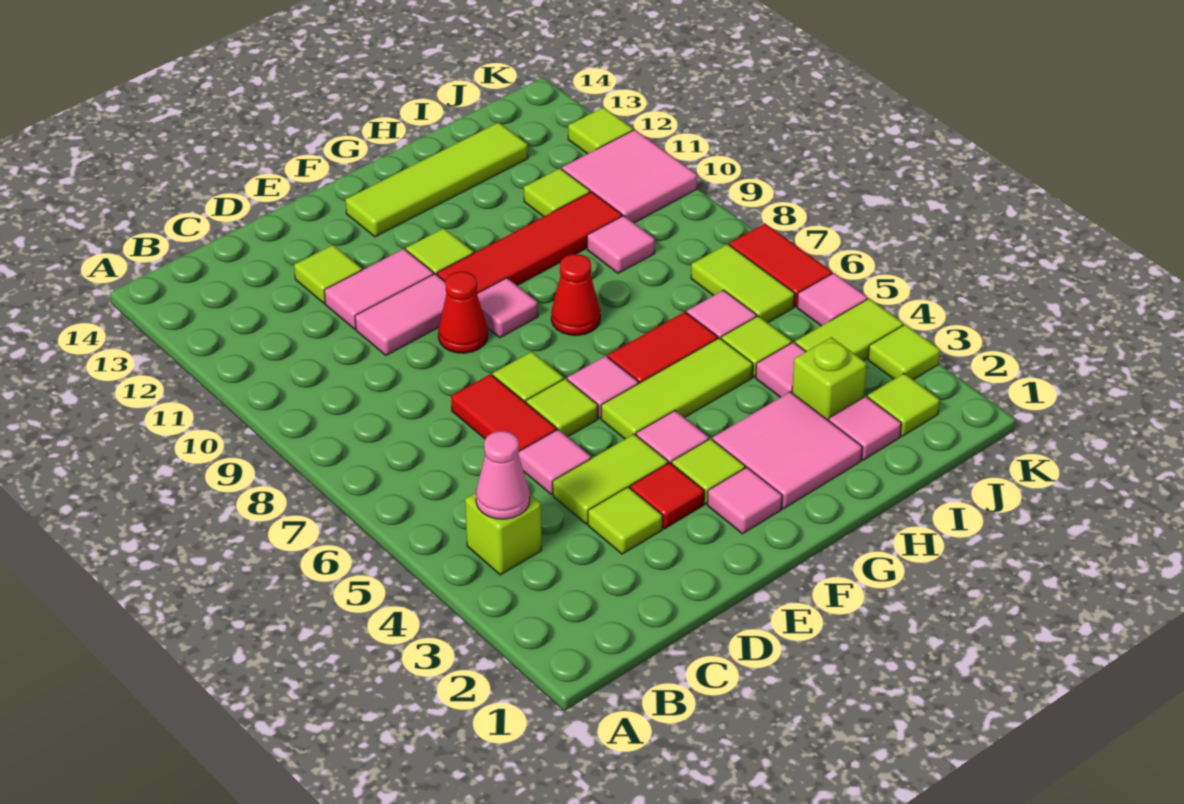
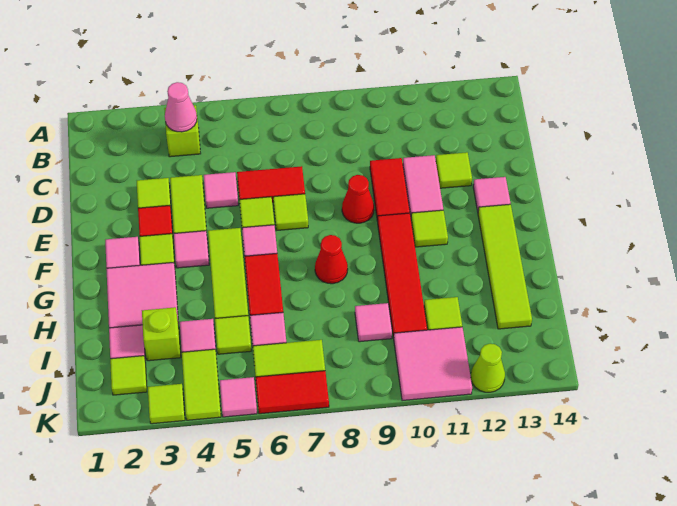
pink 1x2 tile [355,274,446,355] -> red 1x2 tile [370,158,410,221]
pink 1x1 tile [477,278,538,338] -> pink 1x1 tile moved to [473,177,511,211]
lime 1x1 tile [568,107,633,154] -> lime 1x1 cone [471,344,505,392]

